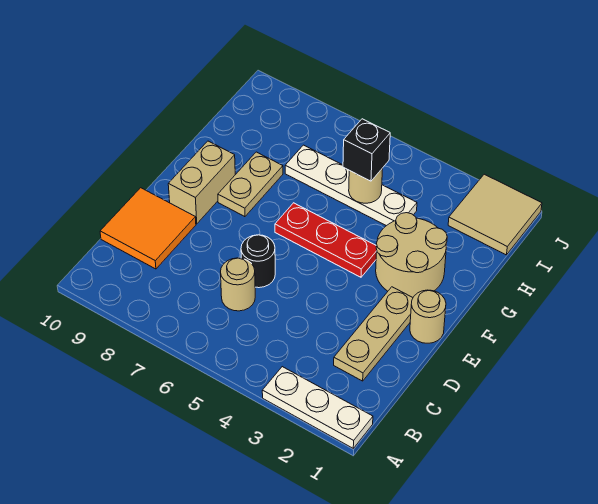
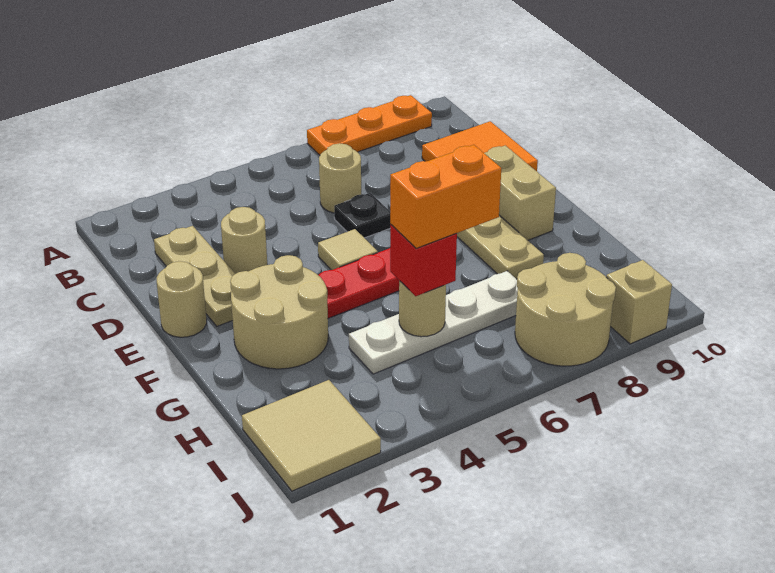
white 1x3 plate [262,367,373,448] -> none
none -> orange 1x3 plate [307,95,432,155]
none -> tan 1x1 round brick [221,207,267,274]
black 1x1 round brick [241,235,275,288] -> black 1x1 plate [334,193,390,238]
none -> tan 1x1 tile [318,229,378,270]
black 1x1 brick [343,119,390,181] -> red 1x1 brick [390,224,457,296]
none -> orange 1x2 brick [390,145,501,248]
none -> tan 2x2 round brick [515,253,616,366]
none -> tan 1x1 brick [606,260,672,344]

